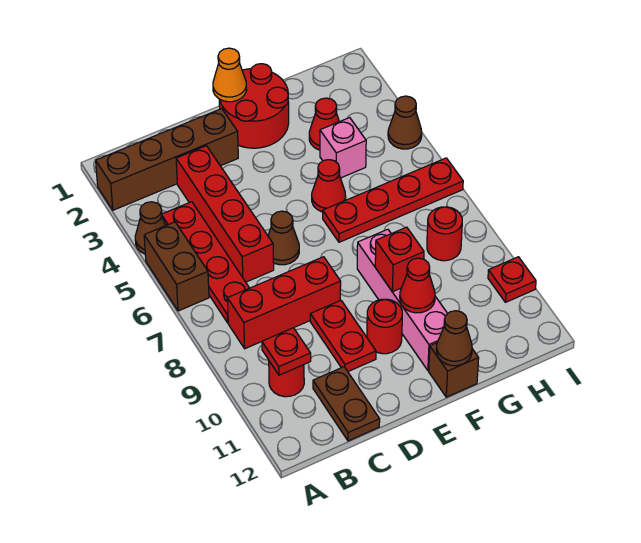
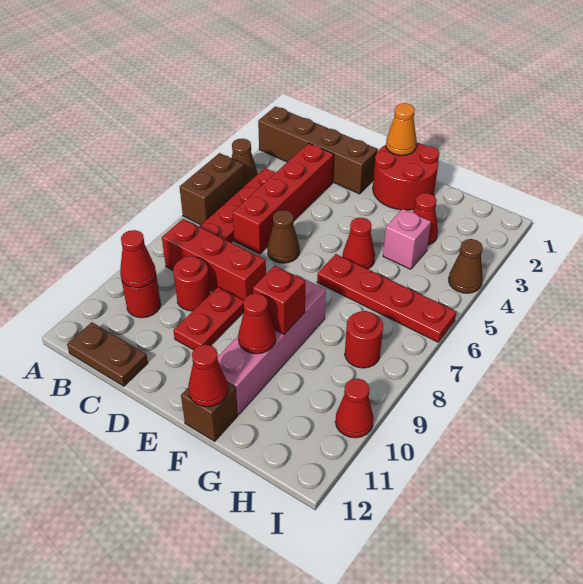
red 1x1 plate [262,328,311,375] -> red 1x1 cone [120,230,156,288]
brown 1x2 plate [313,367,380,441] -> brown 1x2 plate turned to [67,322,148,386]
red 1x1 round brick [367,299,402,354] -> red 1x1 round brick moved to [173,256,210,311]
brown 1x1 cone [436,311,472,366] -> red 1x1 cone [188,344,228,407]
red 1x1 plate [488,257,536,302] -> red 1x1 cone [335,378,374,438]

